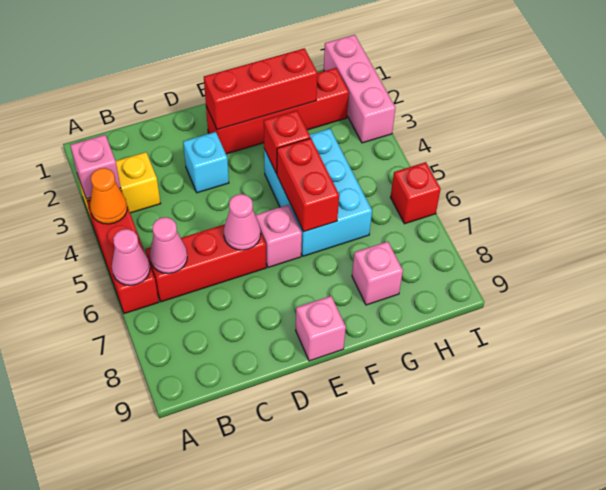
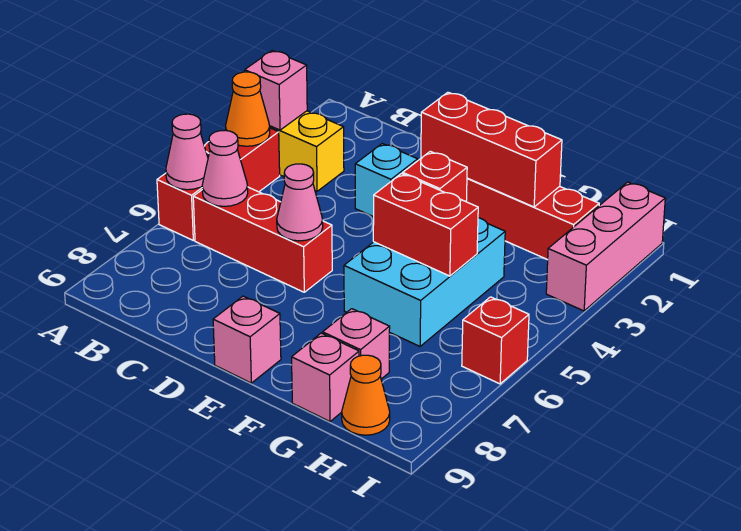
pink 1x1 brick [255,205,302,267] -> pink 1x1 brick moved to [292,333,359,422]
red 1x2 brick [277,138,339,232] -> red 1x2 brick turned to [373,174,478,276]
none -> orange 1x1 cone [342,355,390,435]

